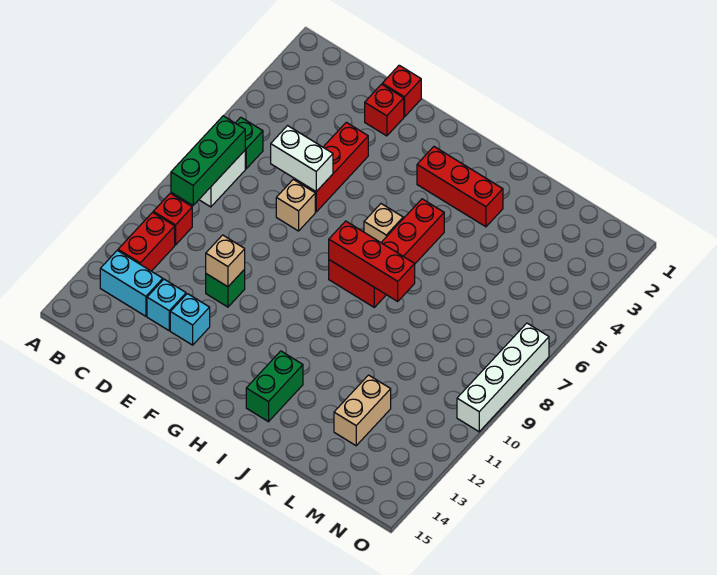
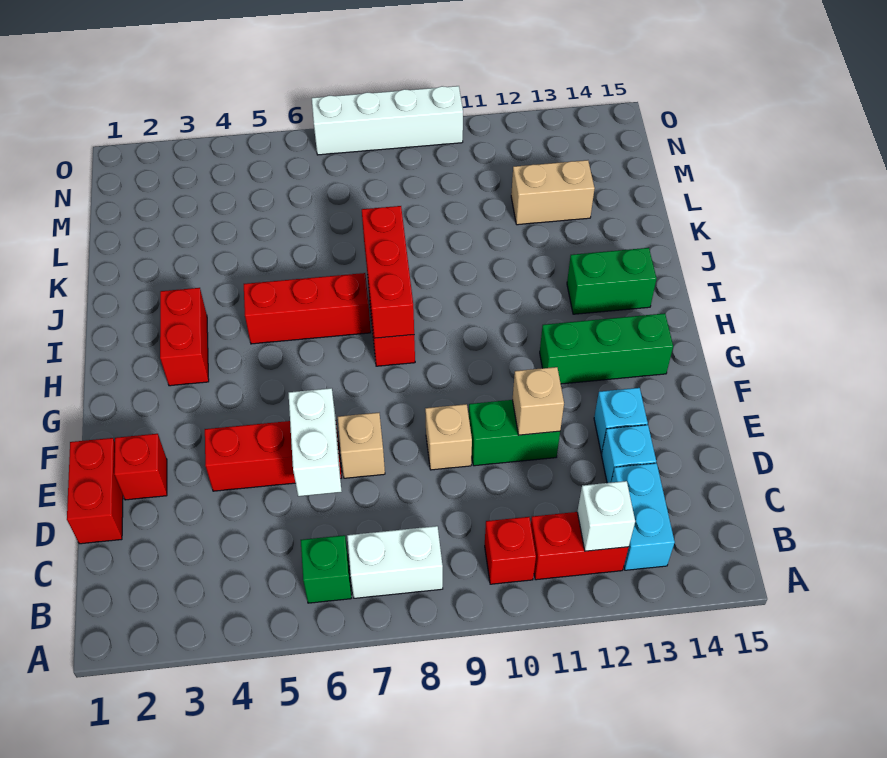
green 1x3 brick [171,116,245,205] -> green 1x3 brick moved to [540,313,673,384]
none -> white 1x1 brick [577,481,635,551]
red 1x1 brick [382,65,421,117] -> red 1x2 brick [67,438,123,544]
green 1x1 brick [206,269,245,307] -> green 1x2 brick [469,400,560,466]
red 1x3 brick [417,147,503,227] -> red 1x2 brick [160,288,209,386]
tan 1x1 brick [364,204,403,242] -> tan 1x1 brick moved to [425,404,472,470]

